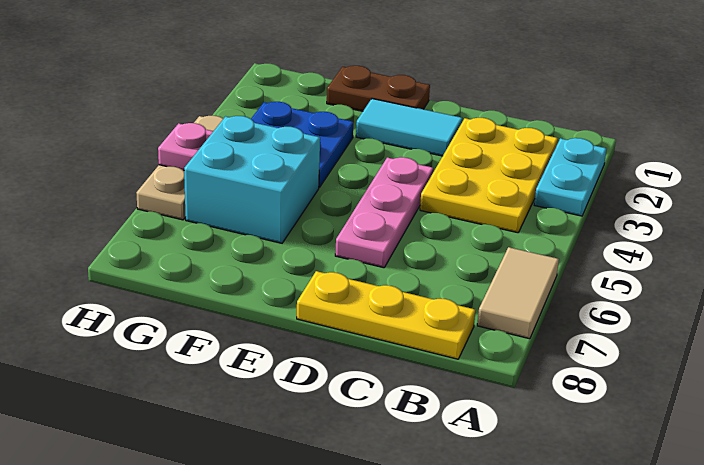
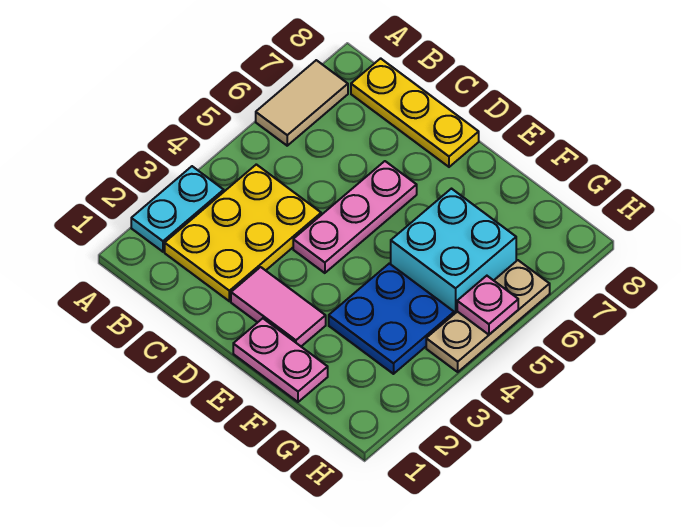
cyan 1x2 tile [356,99,462,156] -> pink 1x2 tile [231,267,326,346]
brown 1x2 plate [327,66,430,111] -> pink 1x2 plate [233,318,328,402]

